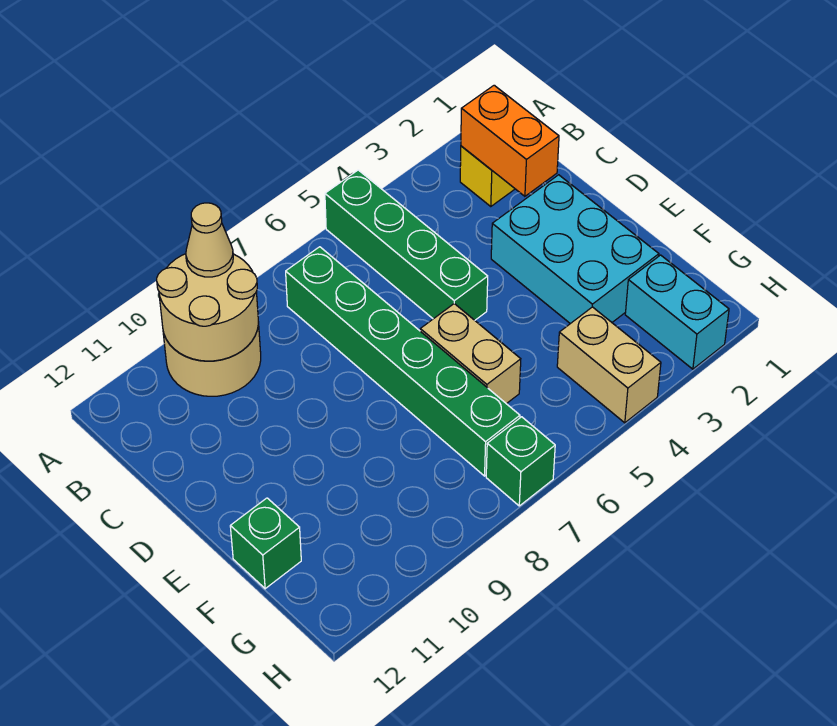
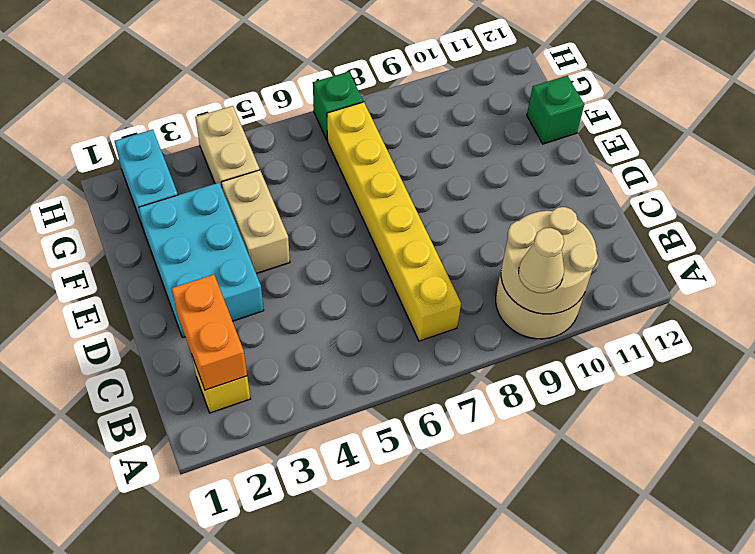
green 1x4 brick [325,170,488,320] -> none
green 1x6 brick [286,247,520,476] -> yellow 1x6 brick [327,102,461,341]
tan 1x2 brick [420,304,521,404] -> tan 1x2 brick moved to [222,170,290,274]

